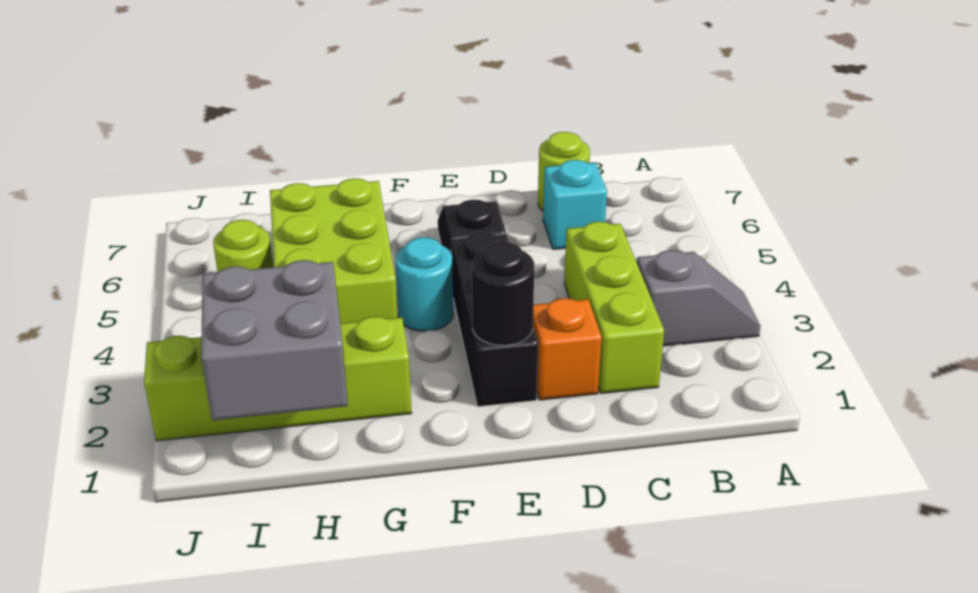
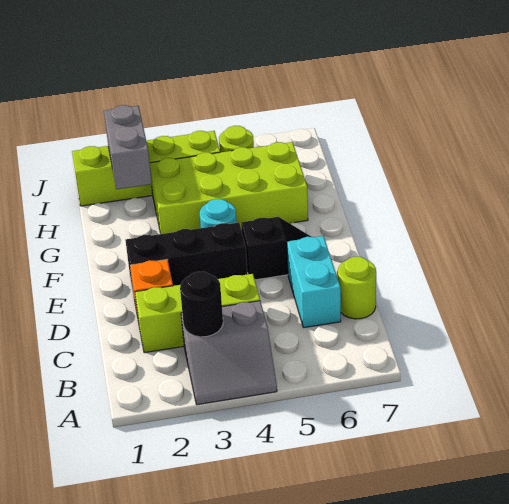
grey 1x2 slope [637,250,760,346] -> grey 2x2 slope [181,301,277,405]
cyan 1x1 brick [543,160,607,249] -> cyan 1x2 brick [287,236,341,328]
black 1x1 round brick [472,242,534,345] -> black 1x1 round brick moved to [180,272,223,337]
lime 1x4 brick [144,317,412,441] -> lime 1x4 brick turned to [72,131,220,206]
lime 2x3 brick [270,178,398,323] -> lime 2x4 brick [150,142,308,234]
grey 2x2 brick [201,260,348,420] -> grey 1x2 brick [104,105,152,189]

